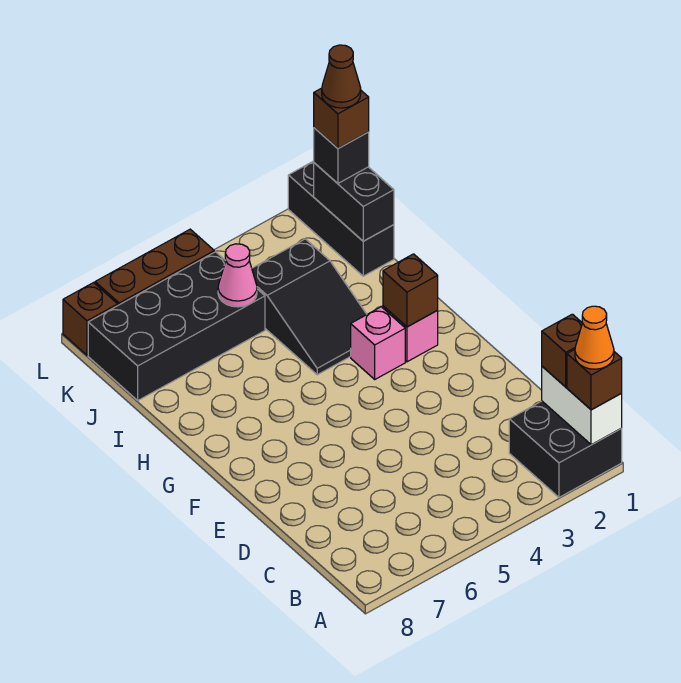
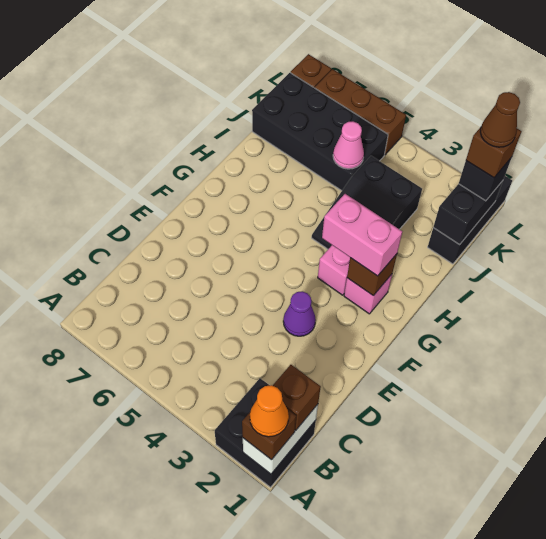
none -> purple 1x1 cone [283,291,316,336]
none -> pink 1x2 brick [322,194,402,276]

